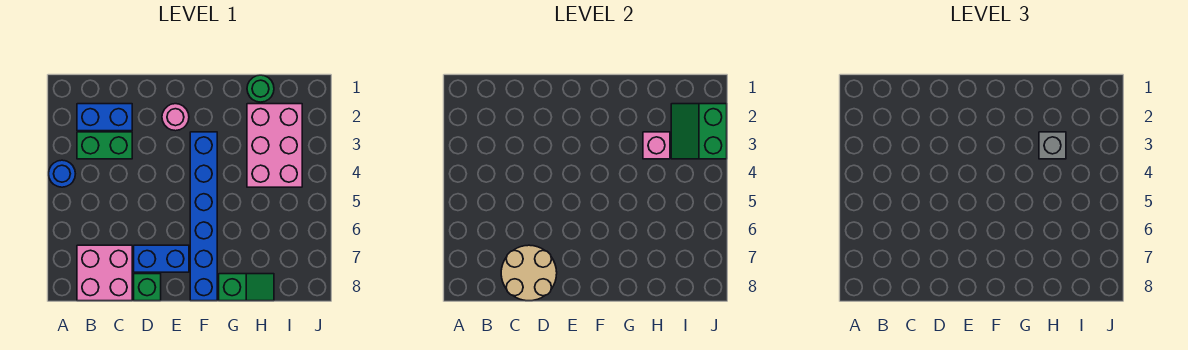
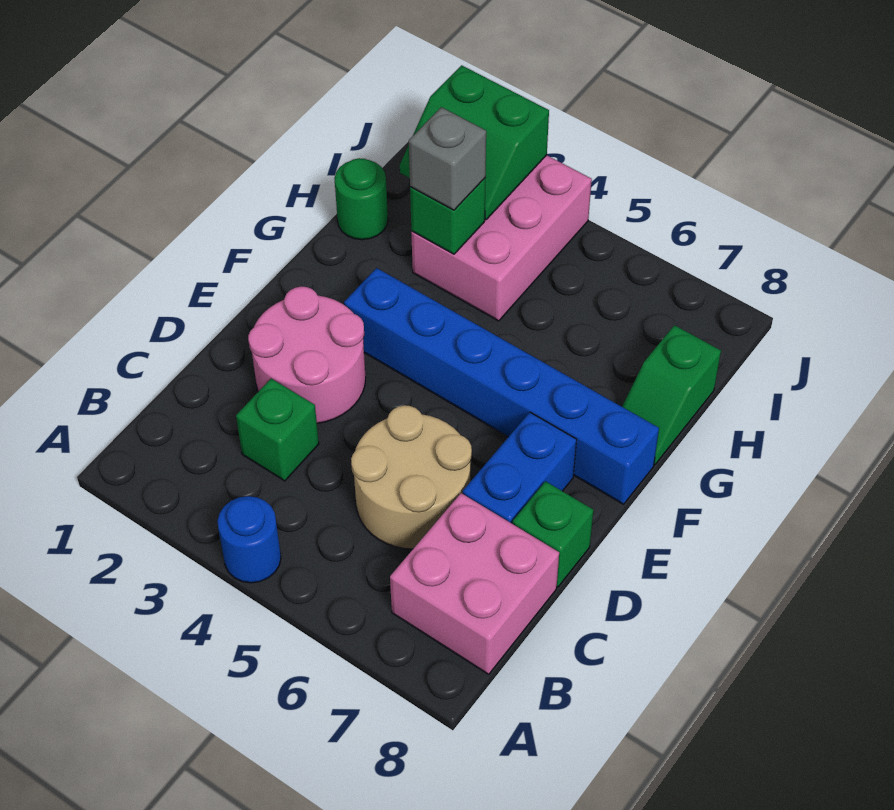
blue 1x2 brick [77,104,132,131] -> none
green 1x2 brick [77,132,132,159] -> green 1x1 brick [236,379,319,481]
tan 2x2 round brick [501,245,557,301] -> tan 2x2 round brick moved to [351,405,472,549]
pink 1x1 round brick [162,104,189,131] -> pink 2x2 round brick [248,287,366,423]
green 1x2 slope [219,274,274,301] -> green 1x2 slope turned to [622,325,721,465]
pink 2x3 brick [247,104,302,187] -> pink 2x3 brick turned to [411,155,592,321]
pink 1x1 brick [643,132,670,159] -> green 1x1 brick [410,178,486,254]

